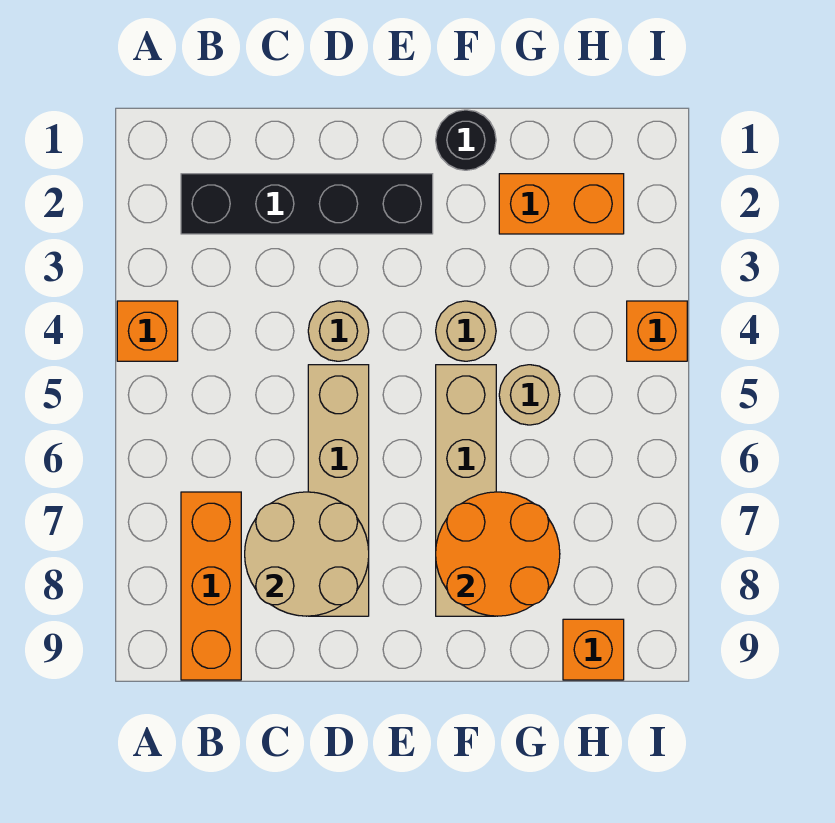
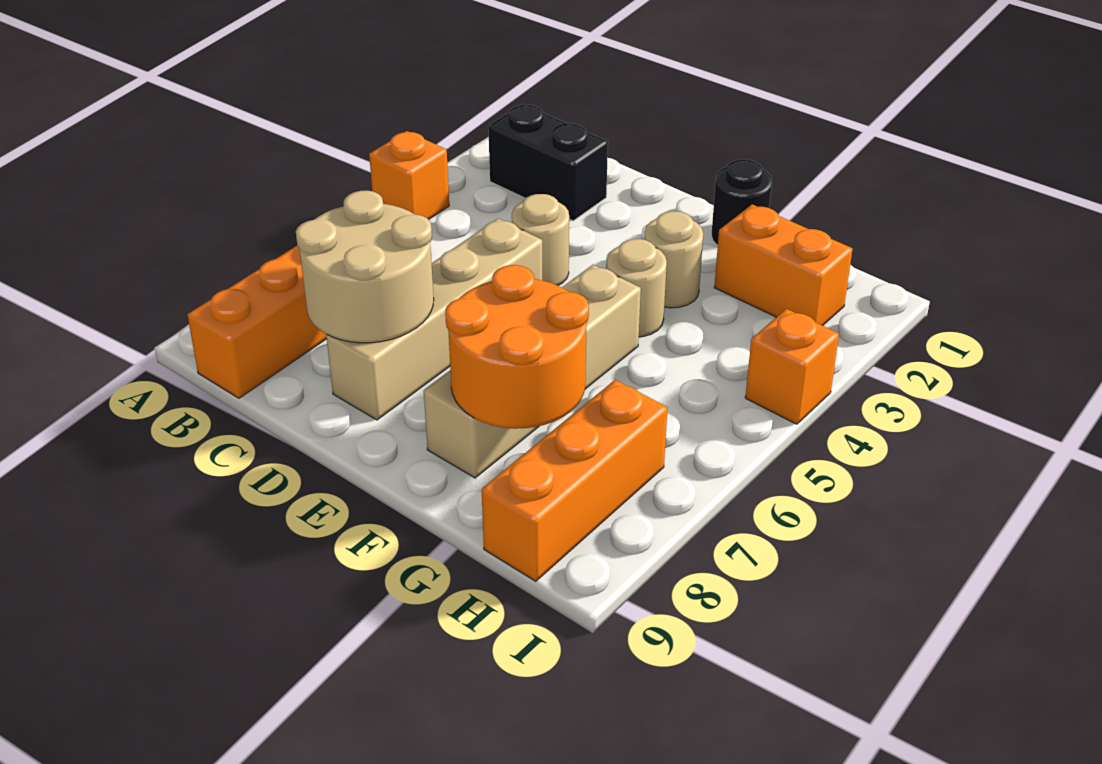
black 1x4 brick [181,174,433,234] -> black 1x2 brick [488,104,608,221]
tan 1x1 round brick [499,365,560,425] -> tan 1x1 round brick moved to [644,211,703,308]
orange 1x1 brick [563,619,624,680] -> orange 1x3 brick [482,380,668,581]

